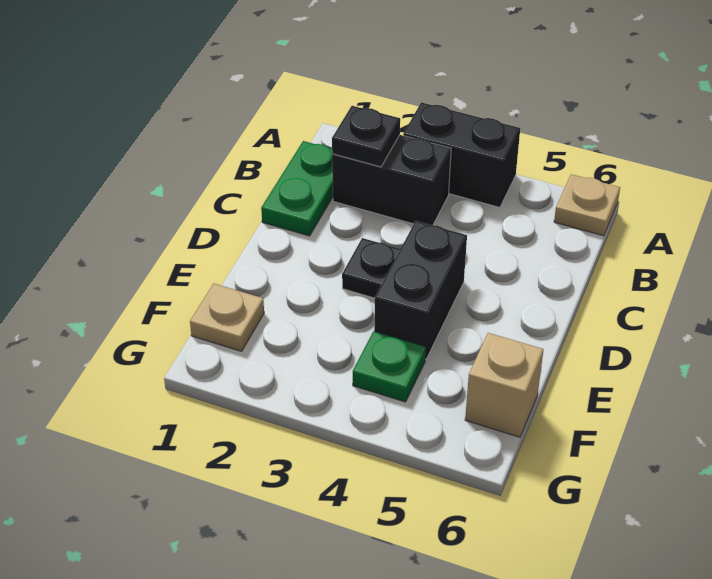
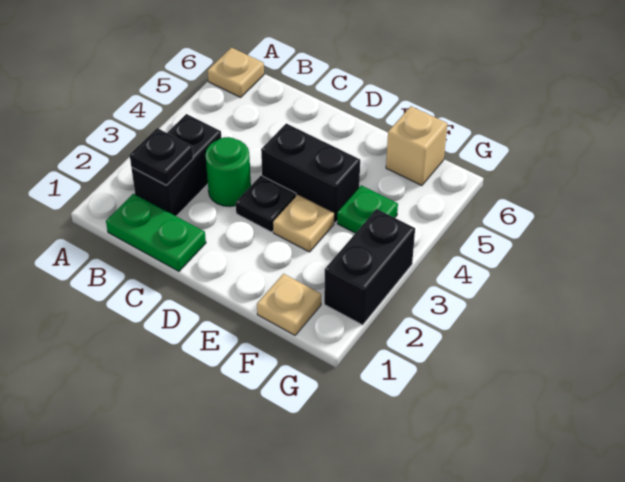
black 1x2 brick [403,102,520,207] -> black 1x2 brick moved to [324,209,415,325]
none -> green 1x1 round brick [205,137,251,207]
none -> tan 1x1 plate [273,195,334,252]

